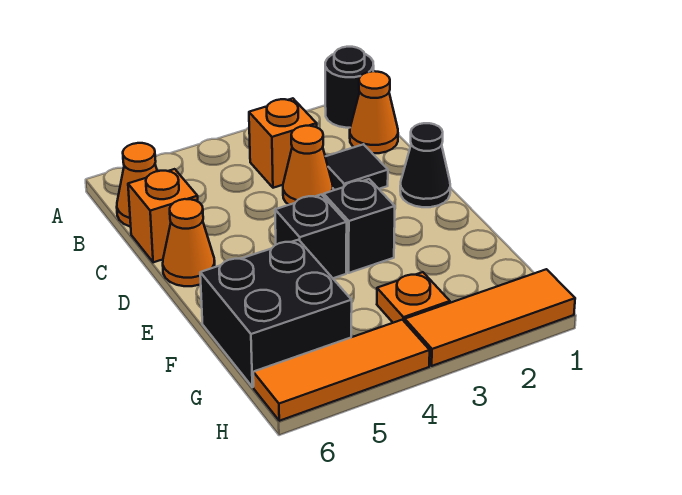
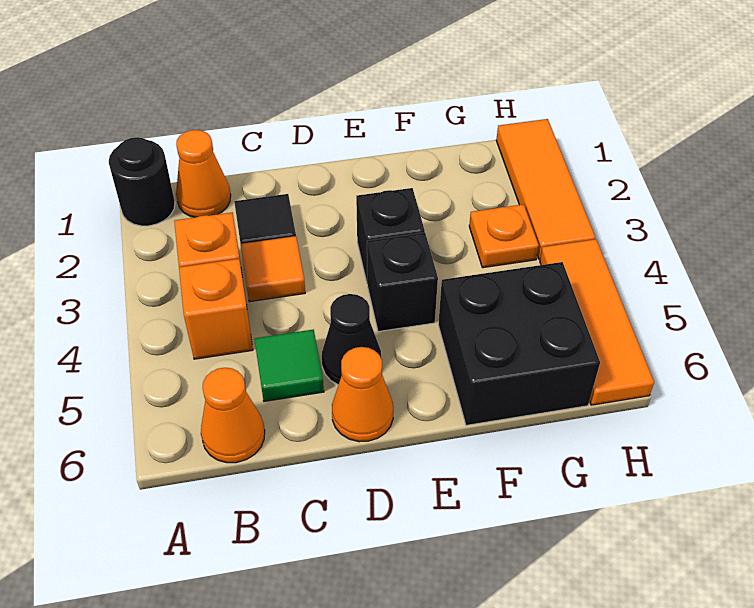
orange 1x1 cone [283,126,333,205] -> orange 1x1 tile [241,236,305,302]
none -> green 1x1 tile [254,330,324,401]
orange 1x1 brick [128,169,198,262] -> orange 1x1 brick moved to [179,259,253,359]
black 1x1 cone [400,123,450,207] -> black 1x1 cone moved to [322,294,381,385]

